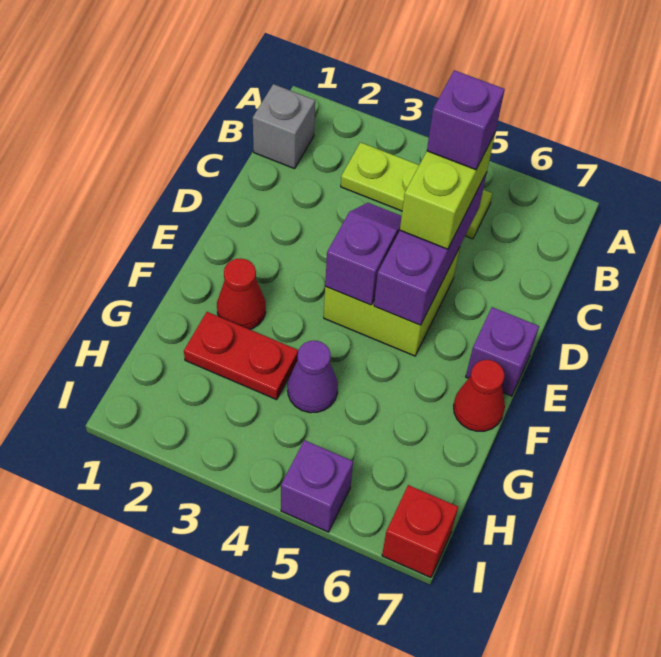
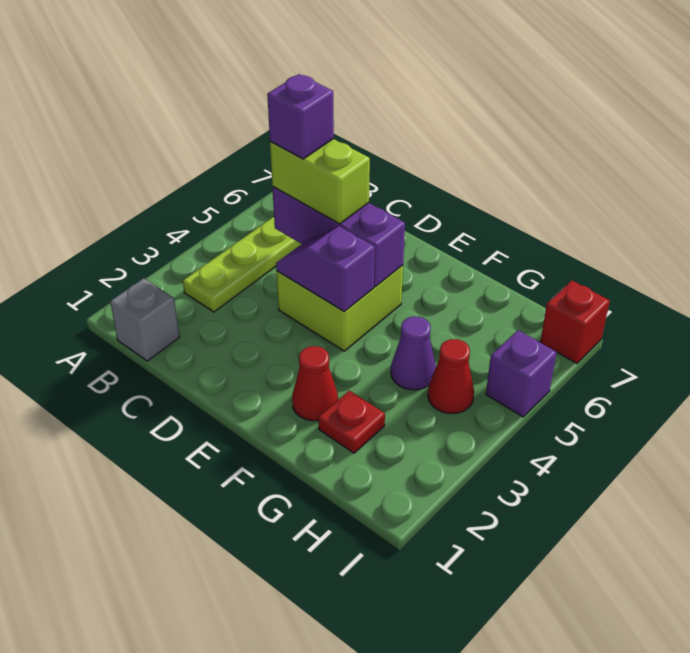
purple 1x1 brick [466,307,539,396] -> none
red 1x1 cone [454,360,505,431] -> red 1x1 cone moved to [428,339,474,414]
red 1x2 plate [184,312,298,400] -> red 1x1 plate [318,390,385,453]

